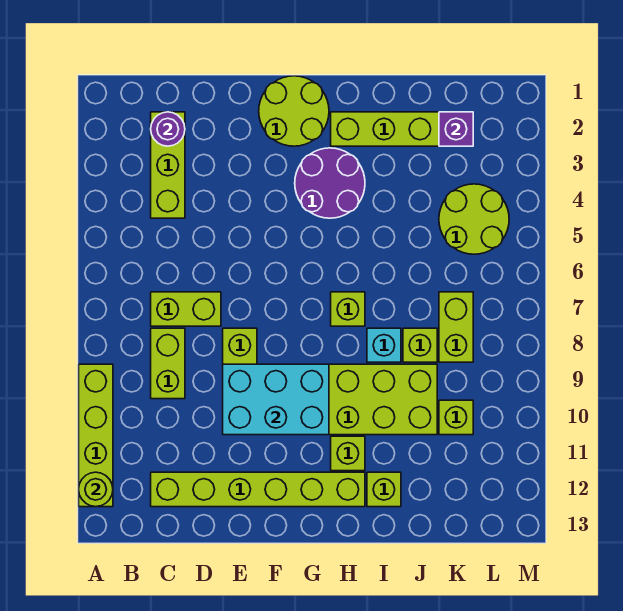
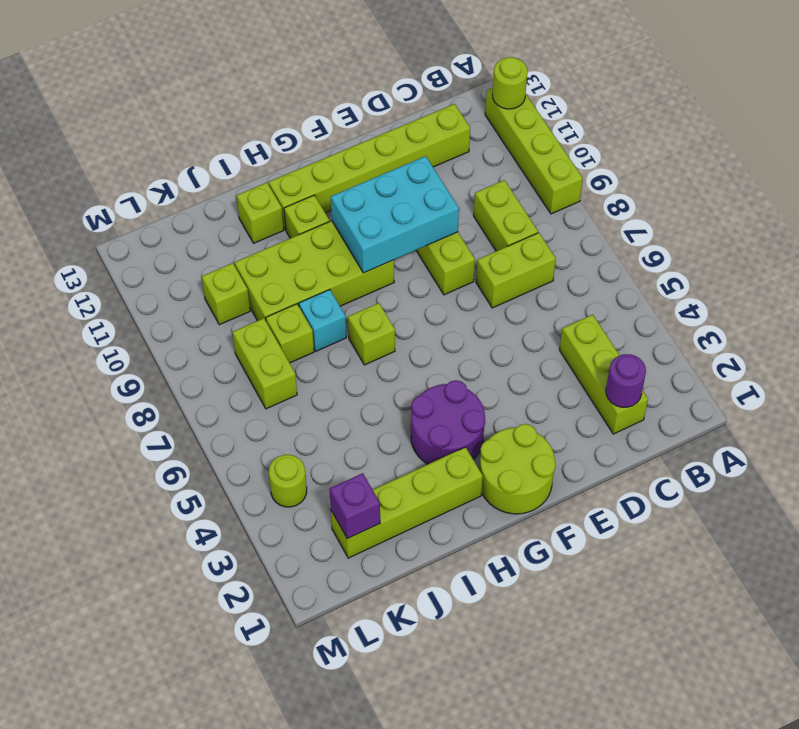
lime 2x2 round brick [439,184,509,254] -> lime 1x1 round brick [269,455,307,507]

